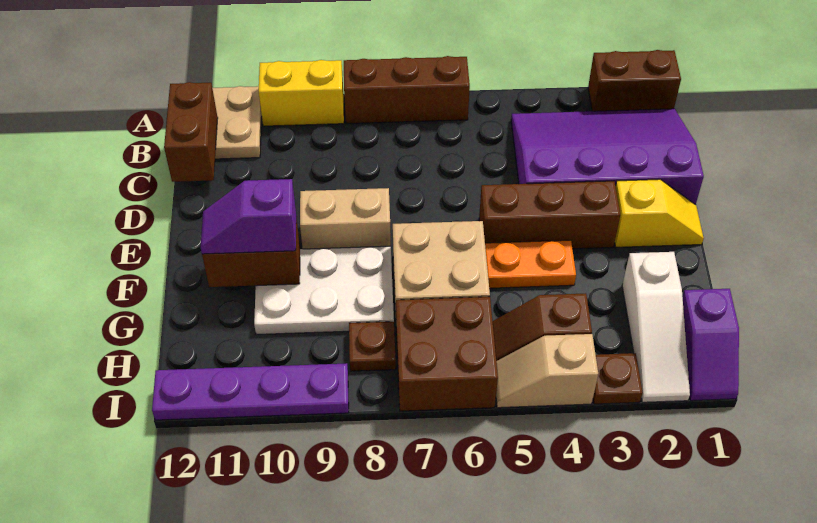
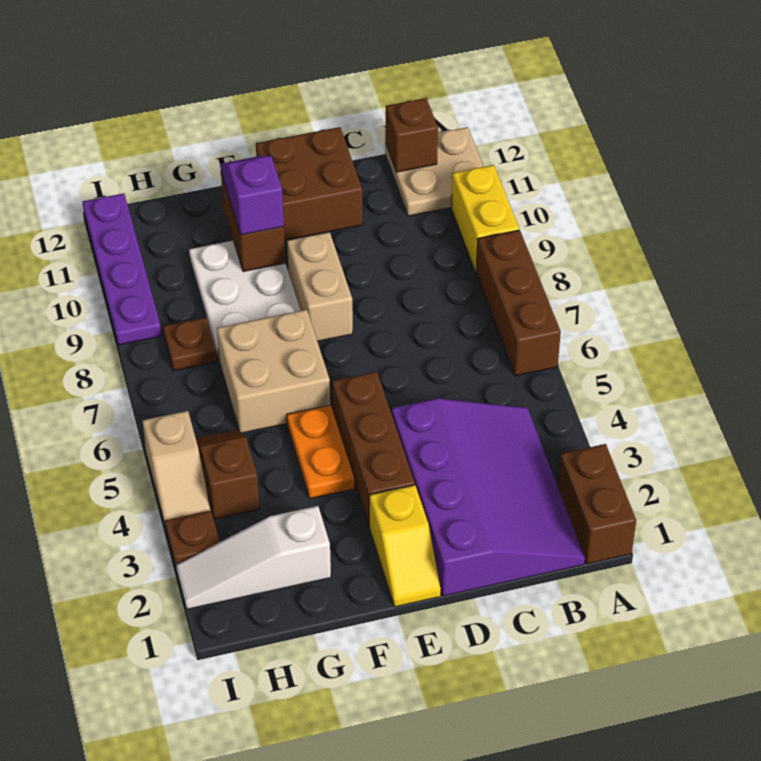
brown 1x2 brick [164,82,218,182] -> brown 1x1 brick [385,98,438,172]
purple 1x2 slope [682,289,739,401] -> none
brown 2x2 brick [396,297,498,411] -> brown 2x2 brick moved to [256,127,363,240]
tan 1x2 slope [496,334,598,408] -> tan 1x2 slope turned to [142,411,211,528]

